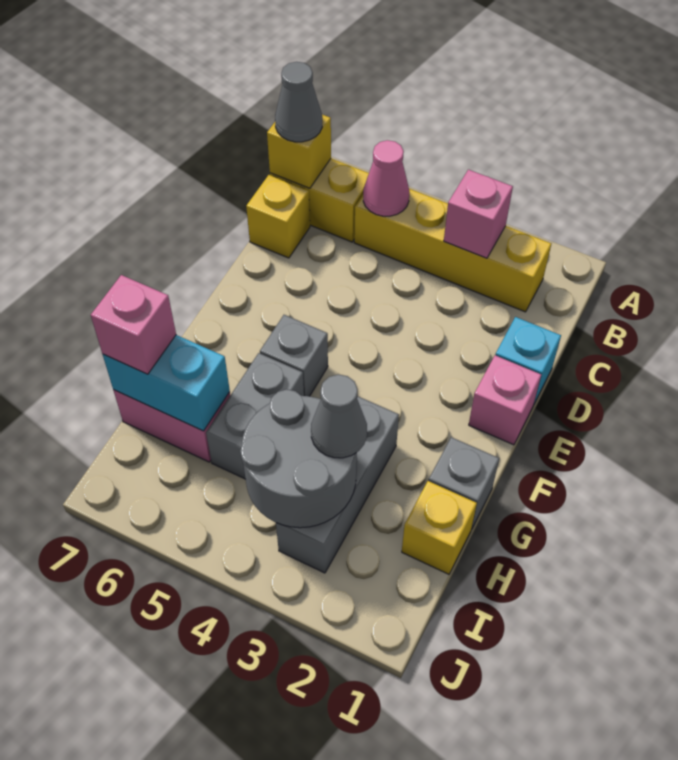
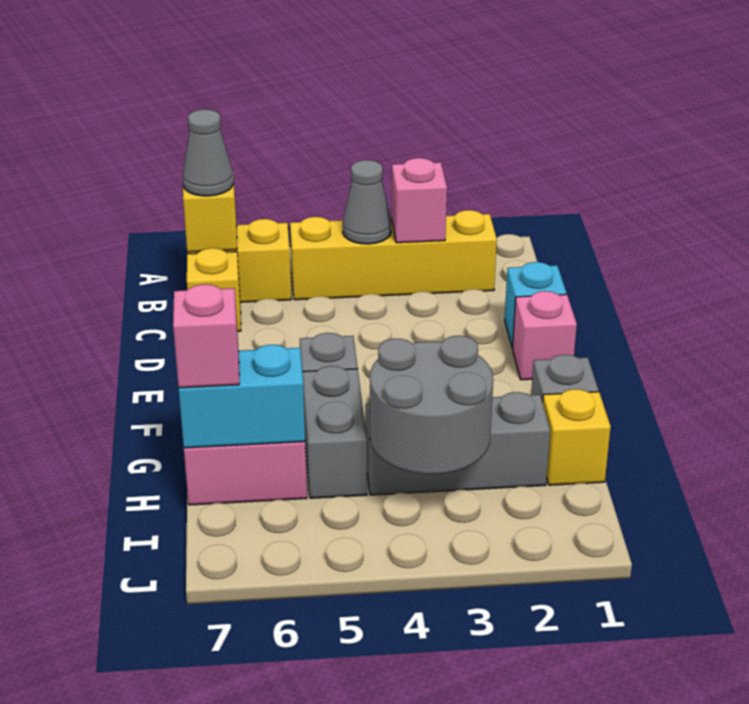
pink 1x1 cone [363,140,409,216] -> none
grey 1x3 brick [276,397,399,573] -> grey 1x3 brick turned to [365,392,550,495]
grey 1x1 cone [311,374,367,458] -> grey 1x1 cone moved to [342,160,391,244]

